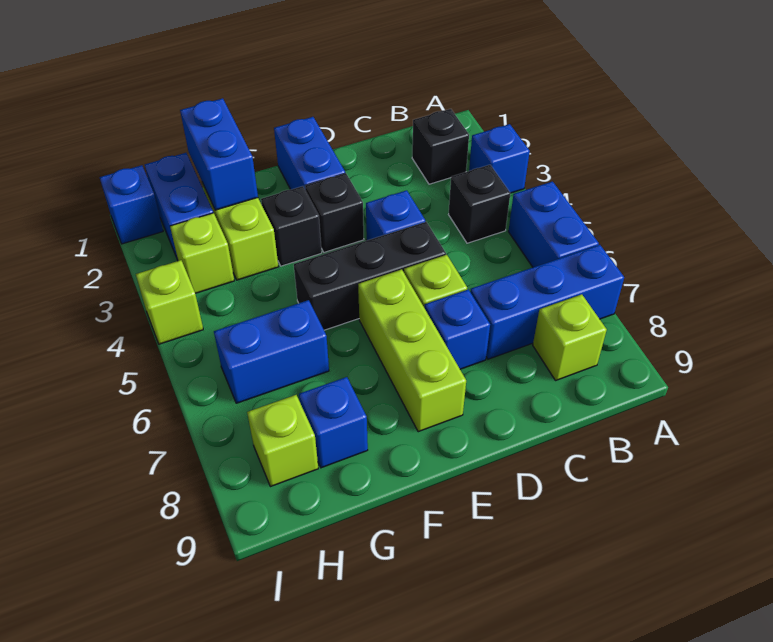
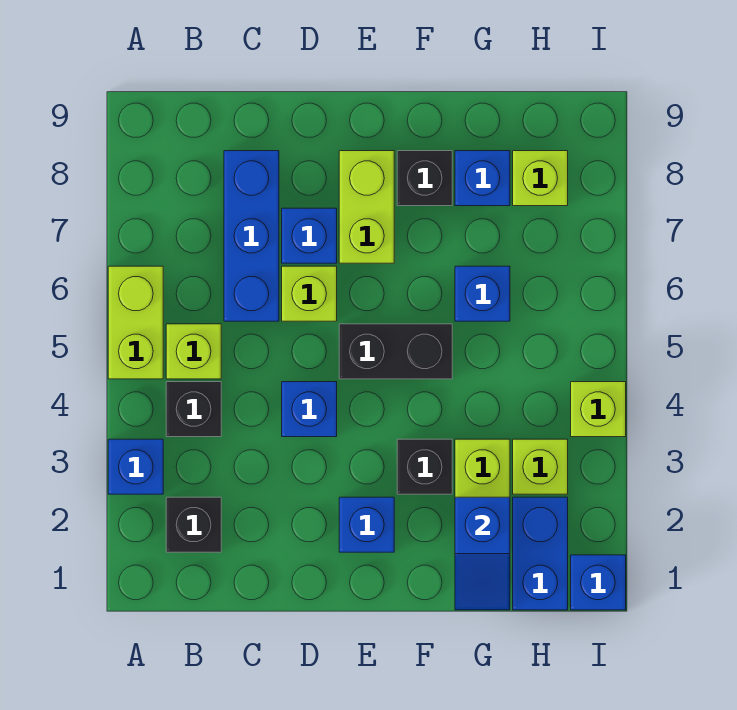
blue 1x2 brick [508,182,599,267] -> lime 1x2 brick [108,266,163,379]
blue 1x3 brick [470,245,624,359] -> blue 1x3 brick turned to [224,151,279,321]
lime 1x1 brick [533,294,607,380] -> lime 1x1 brick moved to [166,324,221,379]
black 1x3 brick [294,222,446,330] -> black 1x2 brick [339,324,452,379]
blue 1x2 brick [274,117,345,190] -> blue 1x1 brick [339,497,394,552]
black 1x1 brick [305,173,364,252] -> black 1x1 brick moved to [397,151,452,206]
lime 1x3 brick [358,269,466,432] -> lime 1x2 brick [339,151,394,263]
blue 1x2 brick [180,98,258,210] -> blue 1x2 slope [455,497,510,610]
blue 1x2 brick [214,300,329,403] -> blue 1x1 brick [455,266,510,321]

